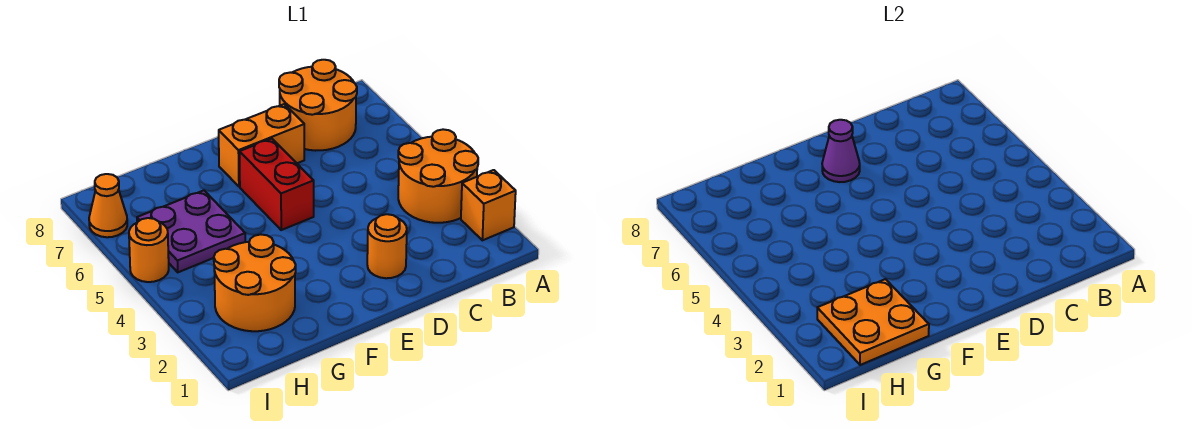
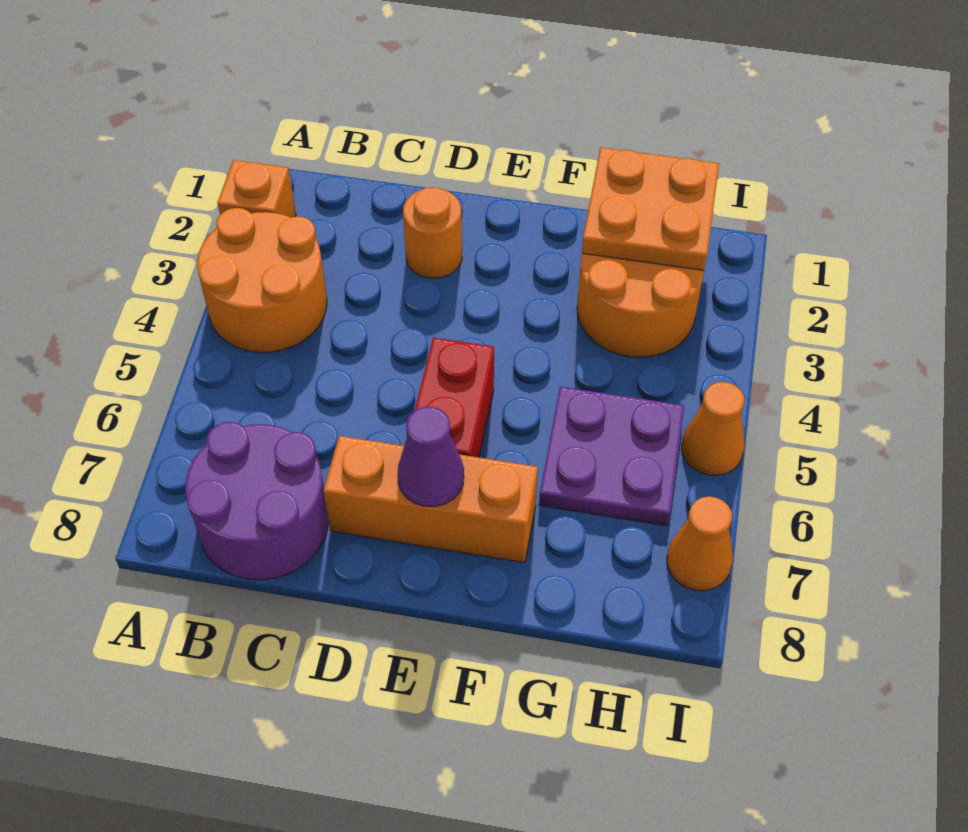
orange 2x2 round brick [279,60,357,151] -> purple 2x2 round brick [185,422,329,580]
orange 1x2 brick [219,104,304,187] -> orange 1x3 brick [324,436,538,563]
orange 1x1 round brick [129,218,169,282] -> orange 1x1 cone [682,382,745,475]

